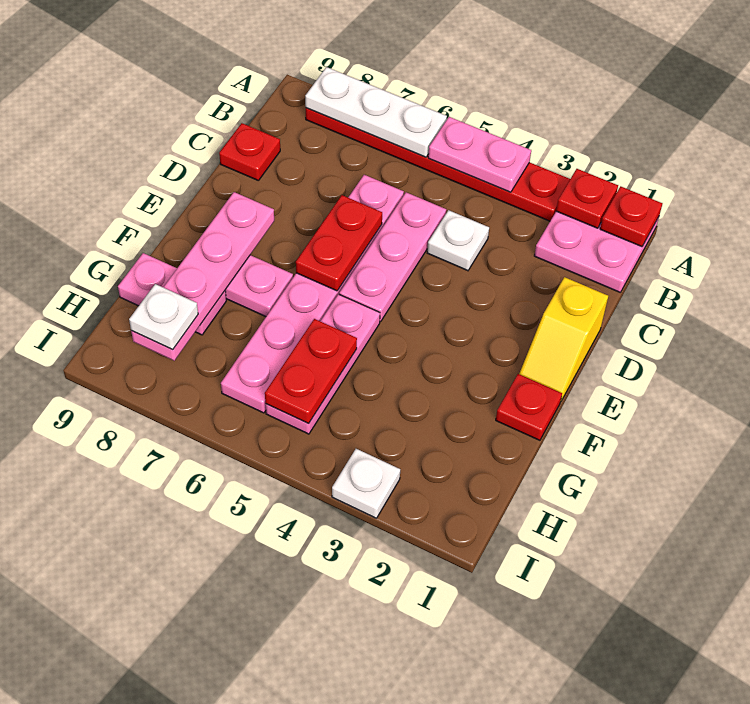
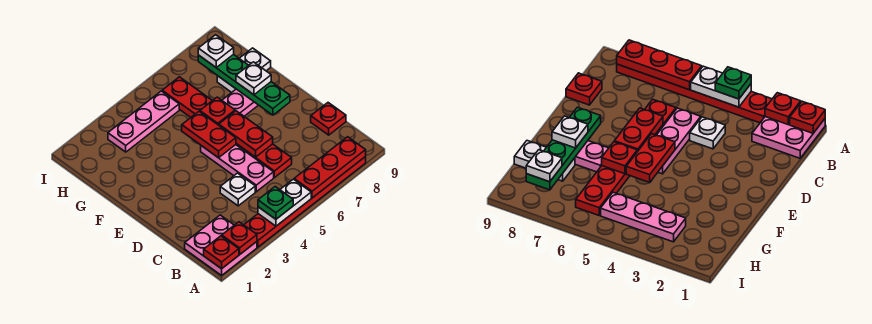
pink 1x2 plate [428,117,531,192] -> white 1x2 plate [258,179,311,226]
none -> green 1x1 plate [258,187,293,219]
white 1x3 plate [305,67,447,157] -> red 1x3 plate [294,137,366,198]
pink 1x6 plate [221,175,404,413] -> red 1x6 plate [162,77,292,178]
yellow 1x2 slope [519,277,608,401] -> none
pink 1x4 plate [131,192,274,361] -> green 1x4 plate [198,54,290,115]
red 1x1 plate [496,374,562,440] -> red 1x1 plate moved to [200,97,235,125]
pink 1x3 plate [266,294,380,434] -> pink 1x3 plate turned to [108,91,179,152]
red 1x2 plate [265,319,357,424] -> red 1x2 plate moved to [182,112,236,158]
pink 1x2 plate [118,253,226,335] -> white 1x2 plate [217,48,271,92]
white 1x1 plate [332,449,400,518] -> white 1x1 plate moved to [236,62,271,95]

